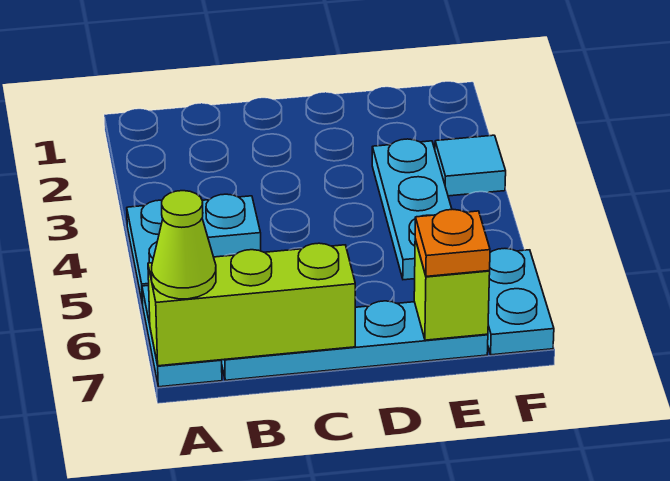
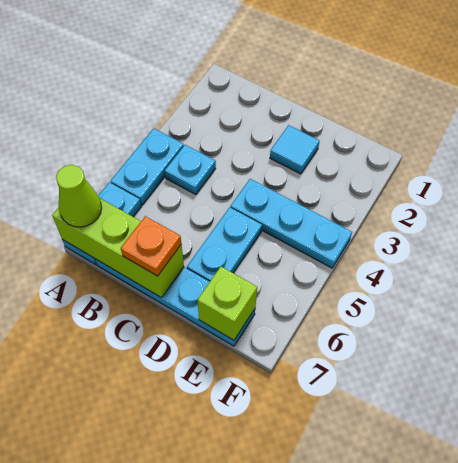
cyan 1x3 plate [372,139,452,280] -> cyan 1x3 plate turned to [230,179,352,268]
orange 1x1 plate [415,210,490,276] -> orange 1x1 plate moved to [121,216,181,276]
cyan 1x1 tile [435,135,506,196] -> cyan 1x1 tile moved to [270,125,320,174]
cyan 1x2 plate [488,249,554,355] -> cyan 1x2 plate moved to [187,207,262,282]

